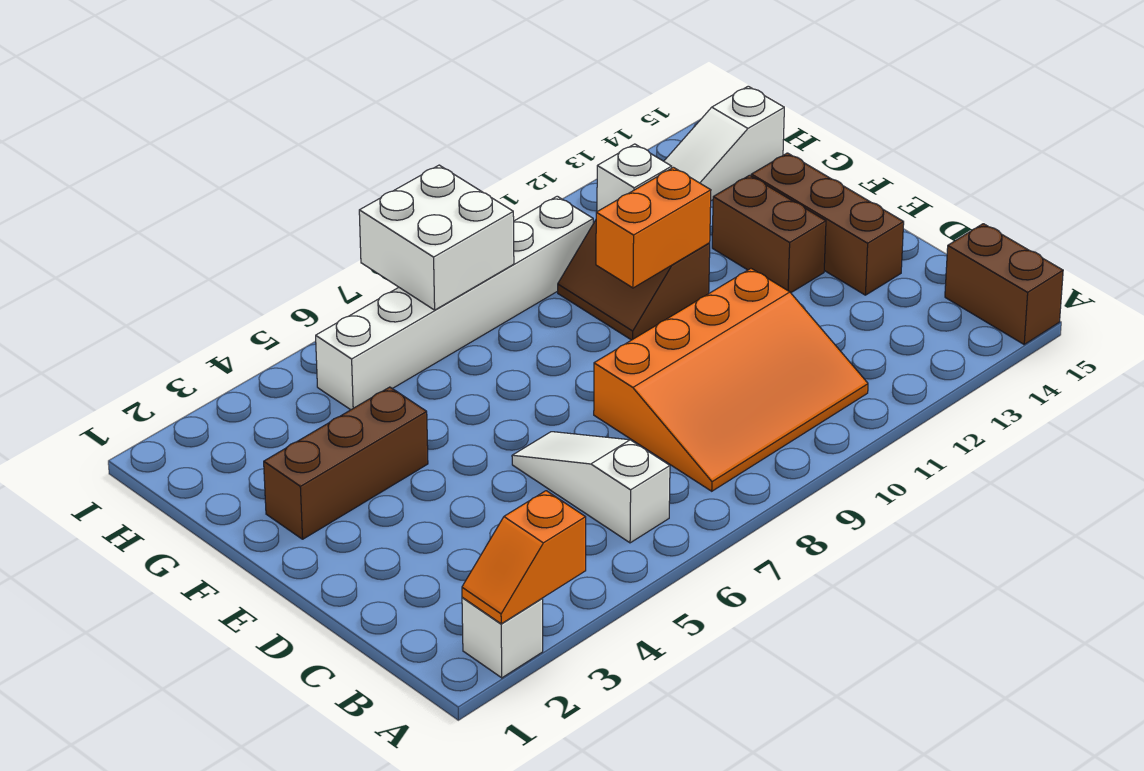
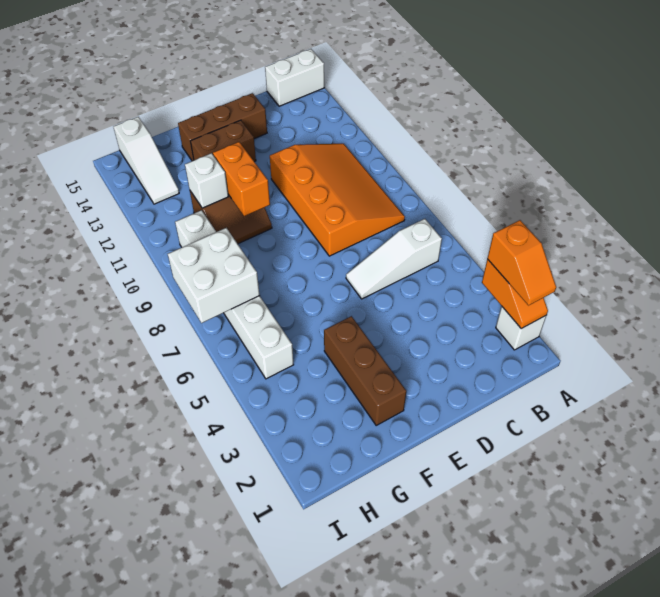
none -> orange 1x2 slope [487,220,556,305]
brown 1x2 brick [945,224,1063,344] -> white 1x2 brick [265,49,324,106]

